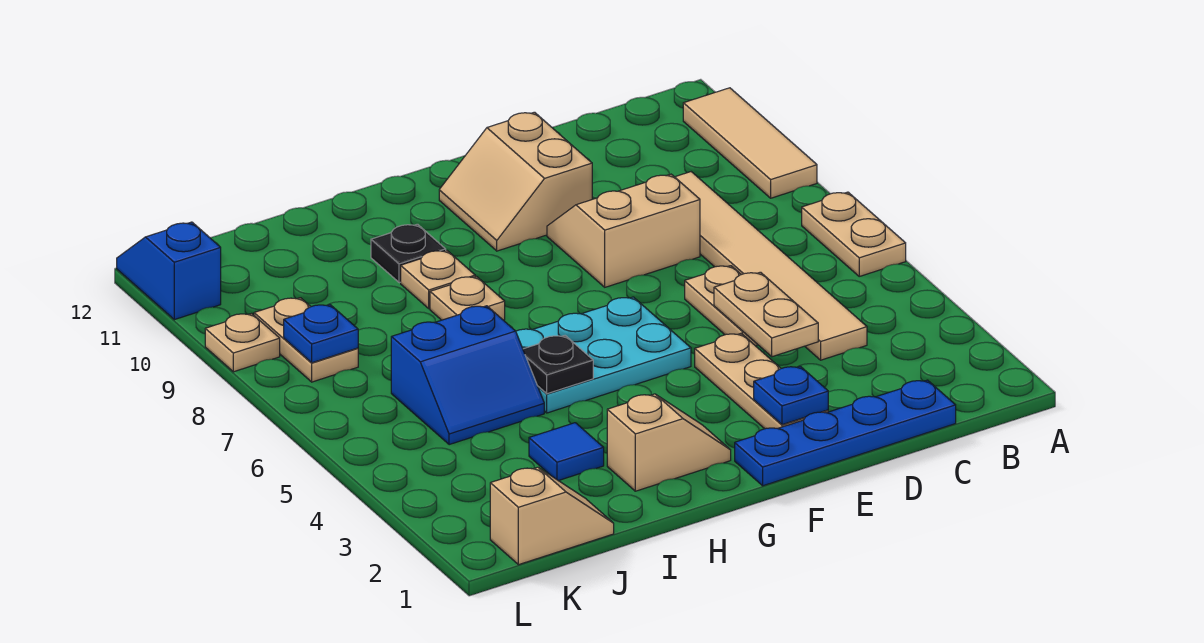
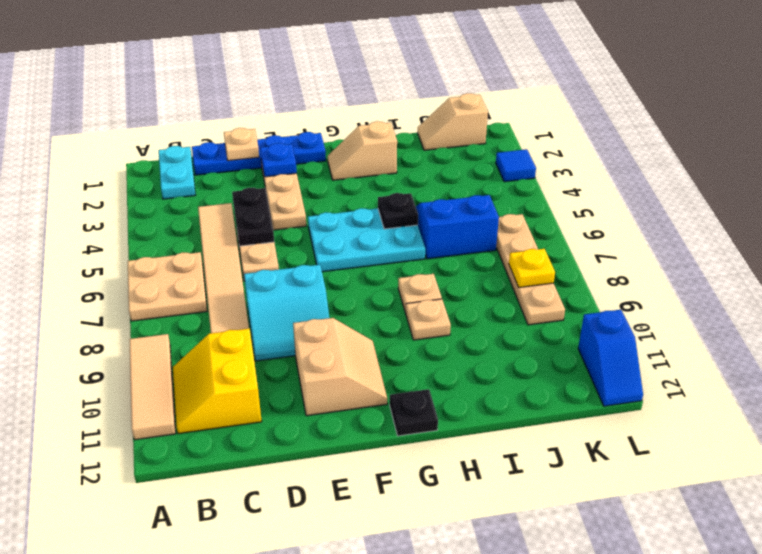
tan 1x2 plate [802,192,906,276] -> tan 2x2 plate [128,252,207,321]
none -> cyan 1x2 plate [159,146,195,199]
none -> yellow 2x2 slope [173,329,262,434]
tan 1x2 plate [714,272,818,357] -> black 1x2 plate [232,188,274,246]
tan 2x2 slope [547,174,700,287] -> cyan 2x2 slope [244,265,329,361]
black 1x1 plate [371,224,446,283] -> black 1x1 plate moved to [390,389,438,436]
blue 1x1 tile [529,423,604,481] -> blue 1x1 tile moved to [496,149,536,182]
tan 1x2 plate [254,298,358,382] -> tan 1x4 plate [496,214,565,325]
blue 1x1 plate [284,305,358,363] -> yellow 1x1 plate [509,249,555,287]
tan 1x1 plate [205,313,280,372] -> tan 1x1 plate moved to [224,128,259,161]

